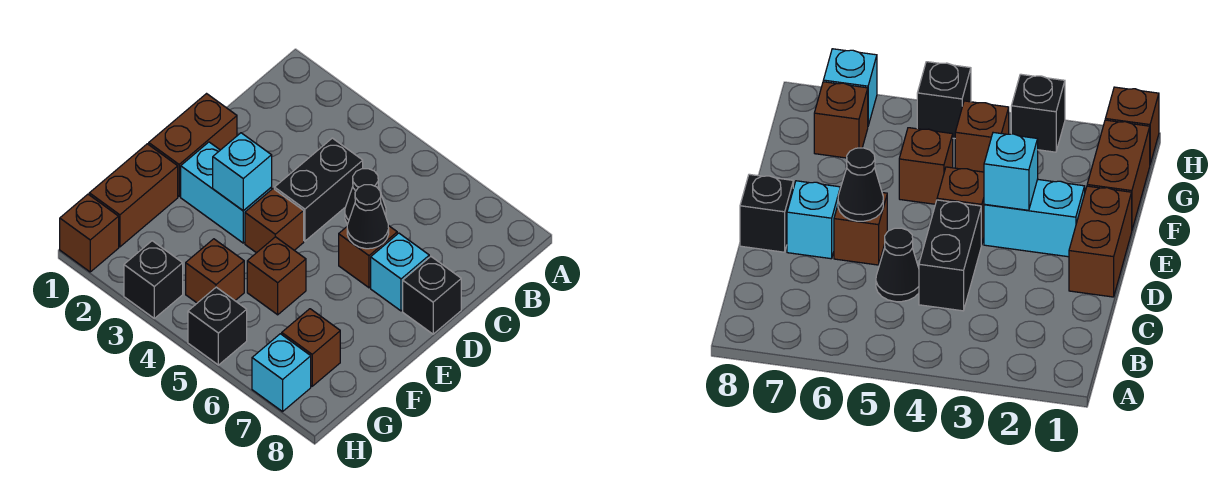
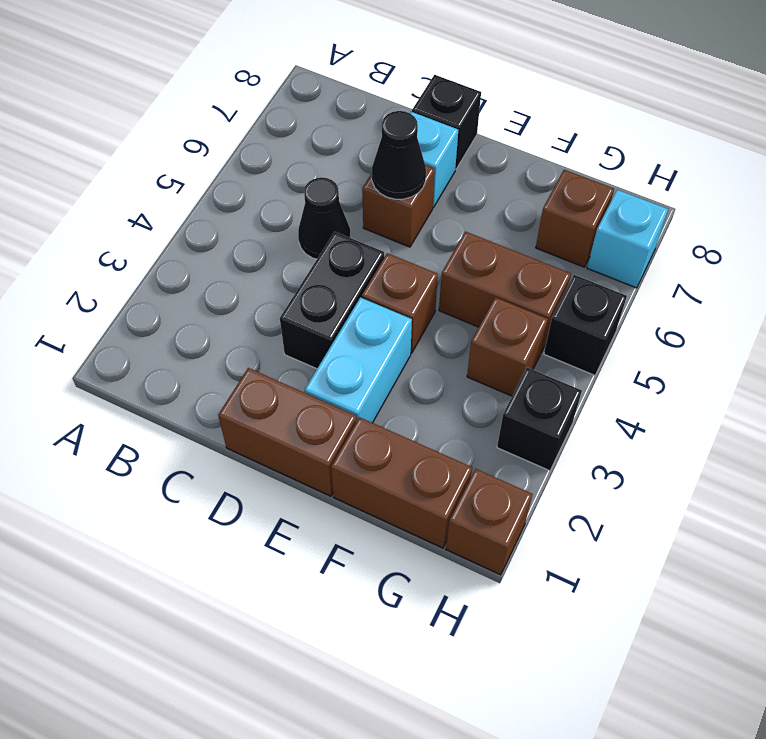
black 1x2 brick [274,138,363,241] -> black 1x2 brick turned to [280,232,384,369]
cyan 1x1 brick [213,133,272,211] -> none
brown 1x1 brick [247,237,306,315] -> brown 1x2 brick [439,232,571,352]

